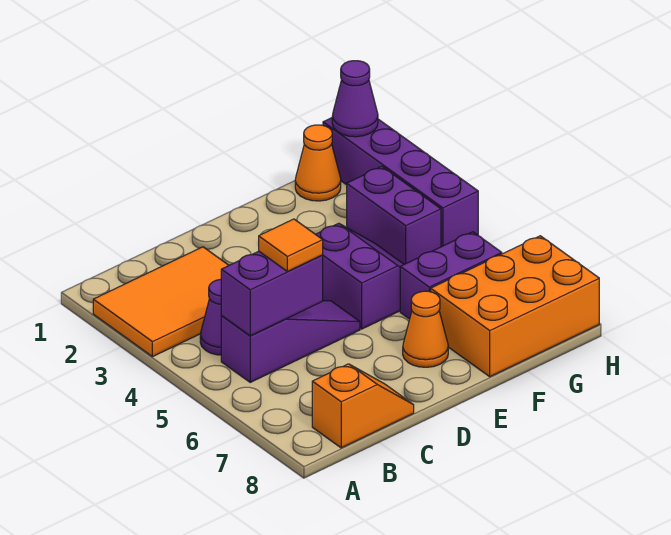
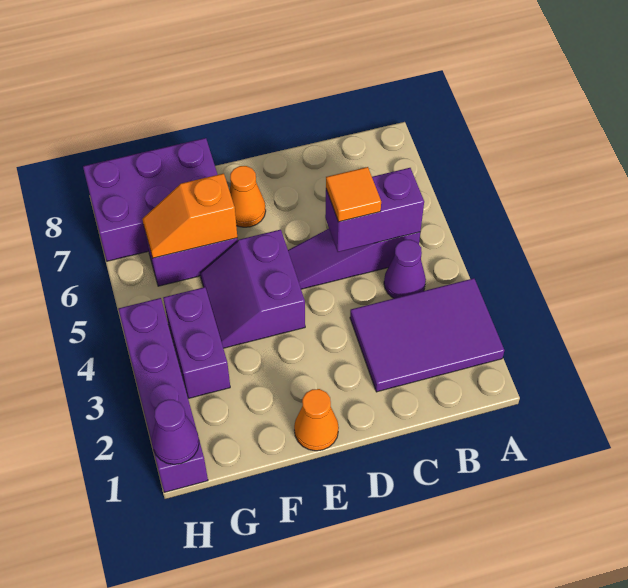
orange 2x3 tile [93,247,229,357] -> purple 2x3 tile [350,278,504,392]
orange 1x2 slope [312,364,414,448] -> orange 1x2 slope moved to [142,174,237,258]
orange 2x3 brick [431,236,599,377] -> purple 2x3 brick [83,138,218,261]
orange 1x1 cone [295,125,341,201] -> orange 1x1 cone moved to [294,389,339,451]

